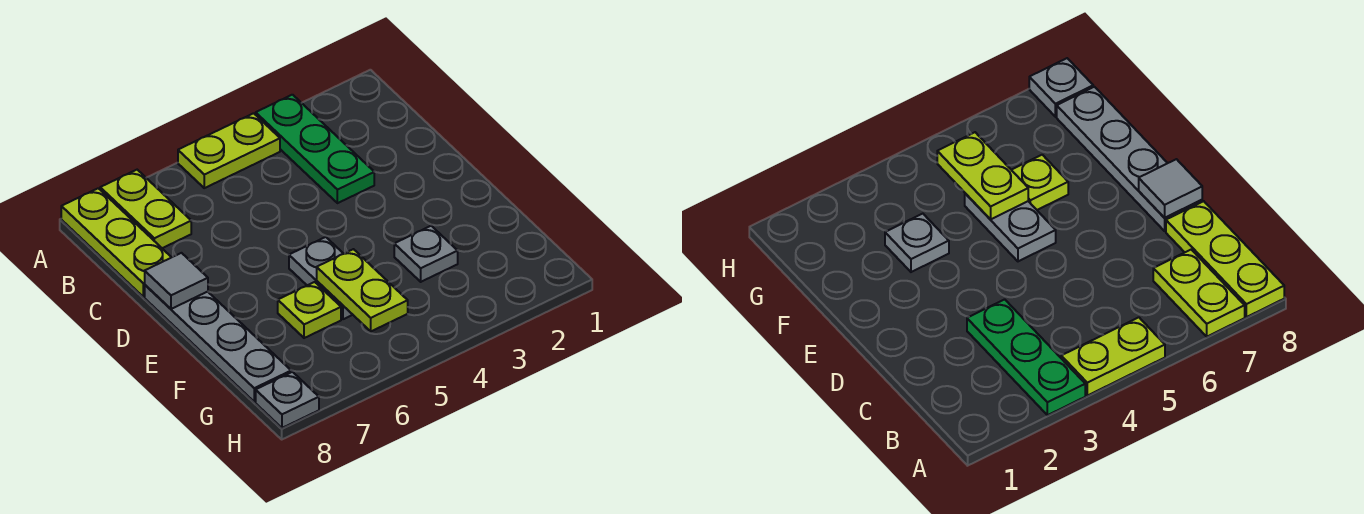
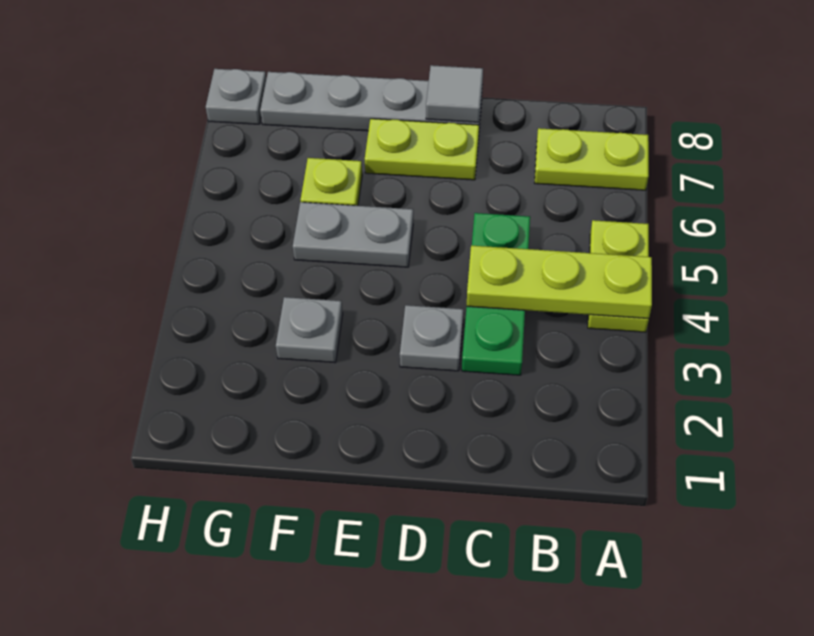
green 1x3 plate [256,95,374,203] -> green 1x3 plate turned to [462,213,530,375]
lime 1x3 plate [61,188,171,297] -> lime 1x3 plate moved to [467,246,652,319]
none -> grey 1x1 plate [400,305,463,371]
lime 1x2 plate [317,249,408,331] -> lime 1x2 plate moved to [365,119,479,180]

